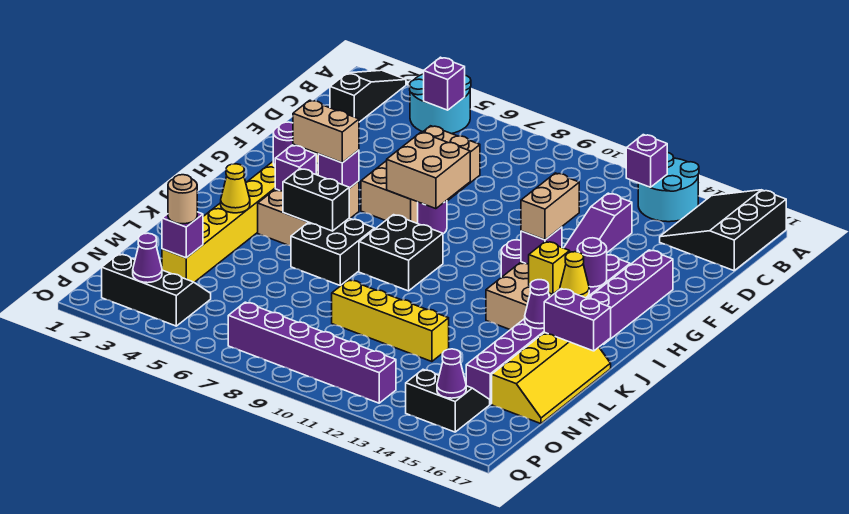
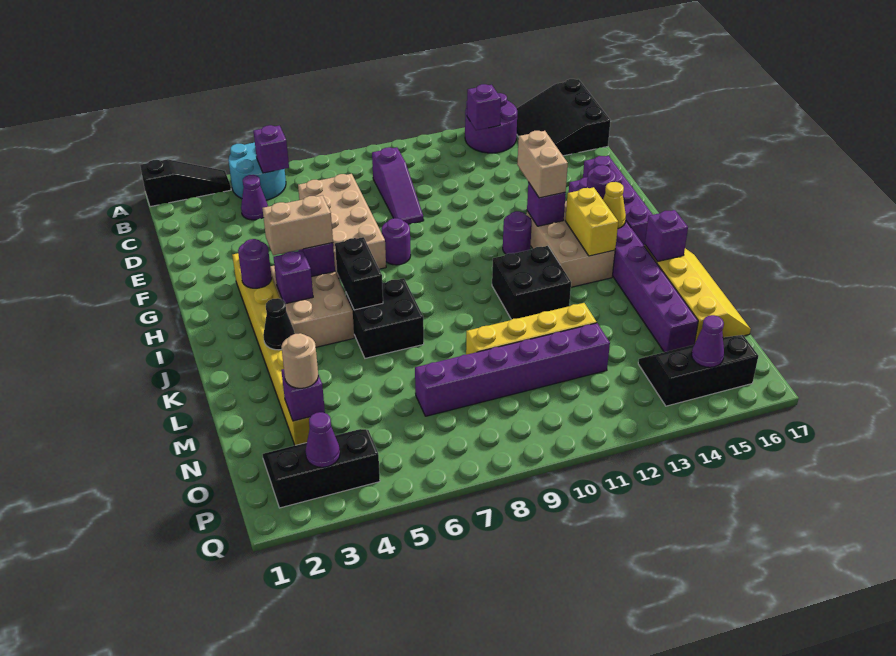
black 1x3 slope [330,70,406,122] -> black 1x3 slope turned to [140,159,231,207]
cyan 2x2 round brick [638,153,699,222] -> purple 2x2 round brick [465,93,517,153]
purple 1x3 slope [564,193,632,252] -> purple 1x3 slope moved to [372,147,424,224]
tan 2x2 brick [387,132,470,209] -> none
black 2x2 brick [359,215,443,291] -> black 2x2 brick moved to [492,246,571,320]
yellow 1x1 brick [529,242,570,294] -> yellow 1x2 brick [566,187,618,256]
black 1x2 brick [283,169,349,231] -> black 1x2 brick turned to [335,237,383,310]
yellow 1x1 cone [221,164,250,213] -> black 1x1 cone [263,298,295,350]
purple 1x1 cone [525,280,550,329] -> purple 1x1 cone moved to [241,175,268,220]
purple 1x2 brick [544,289,611,351] -> purple 1x1 brick [645,210,688,262]
black 2x2 slope [406,370,490,432] -> black 2x3 slope [638,335,758,406]
purple 1x6 brick [228,302,396,403] -> purple 1x6 brick moved to [415,323,610,416]

